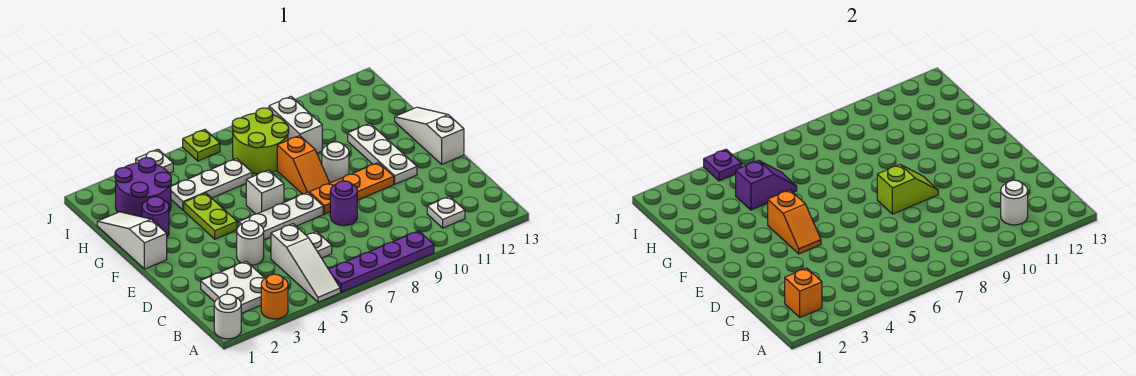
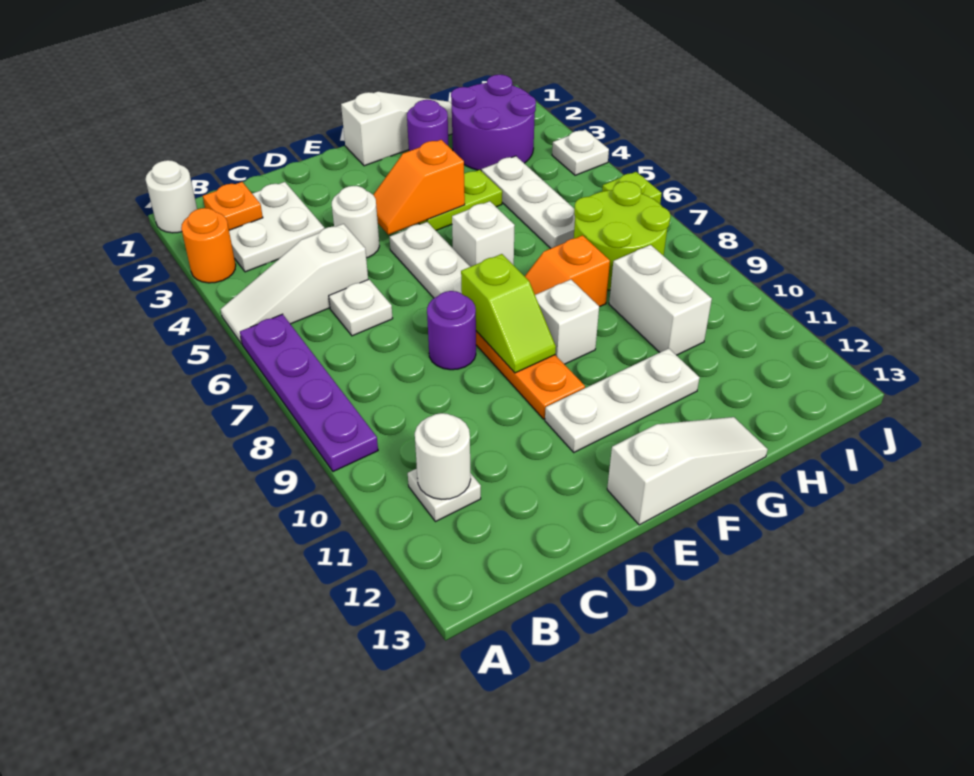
orange 1x1 brick [785,268,822,317] -> orange 1x1 plate [203,182,263,230]
white 1x1 round brick [322,142,349,183] -> white 1x1 brick [535,279,599,364]
purple 1x2 slope [736,160,797,210] -> none
white 1x2 brick [269,97,322,153] -> white 1x2 brick turned to [609,245,712,355]
purple 1x1 plate [704,149,741,181] -> none

